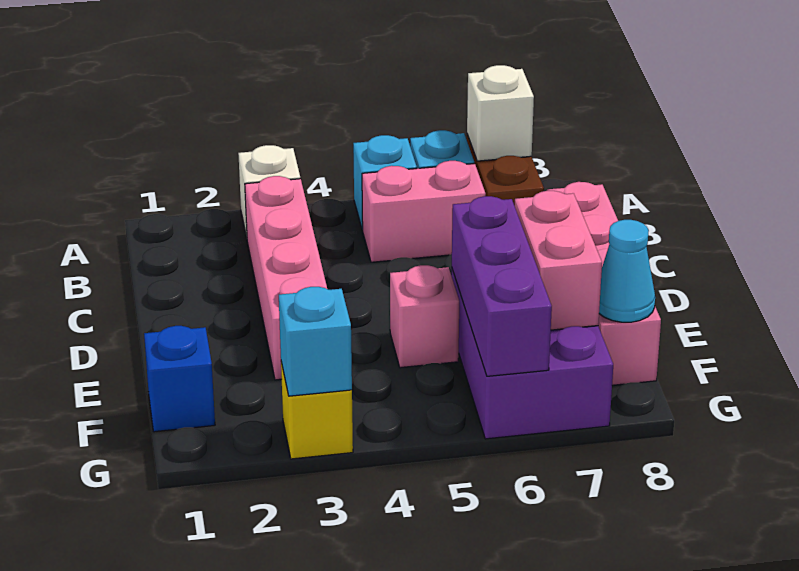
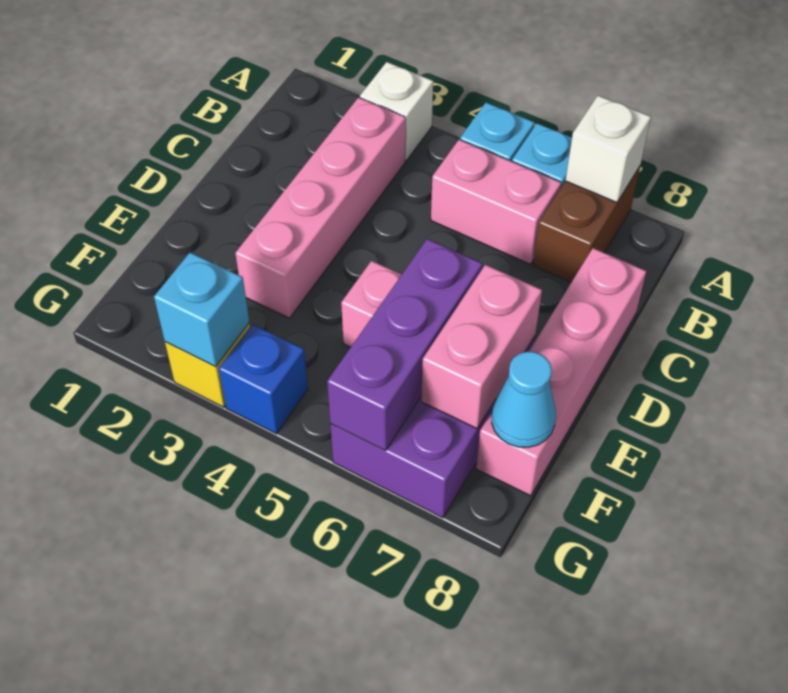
blue 1x1 brick [144,326,215,432] -> blue 1x1 brick moved to [219,324,308,434]

